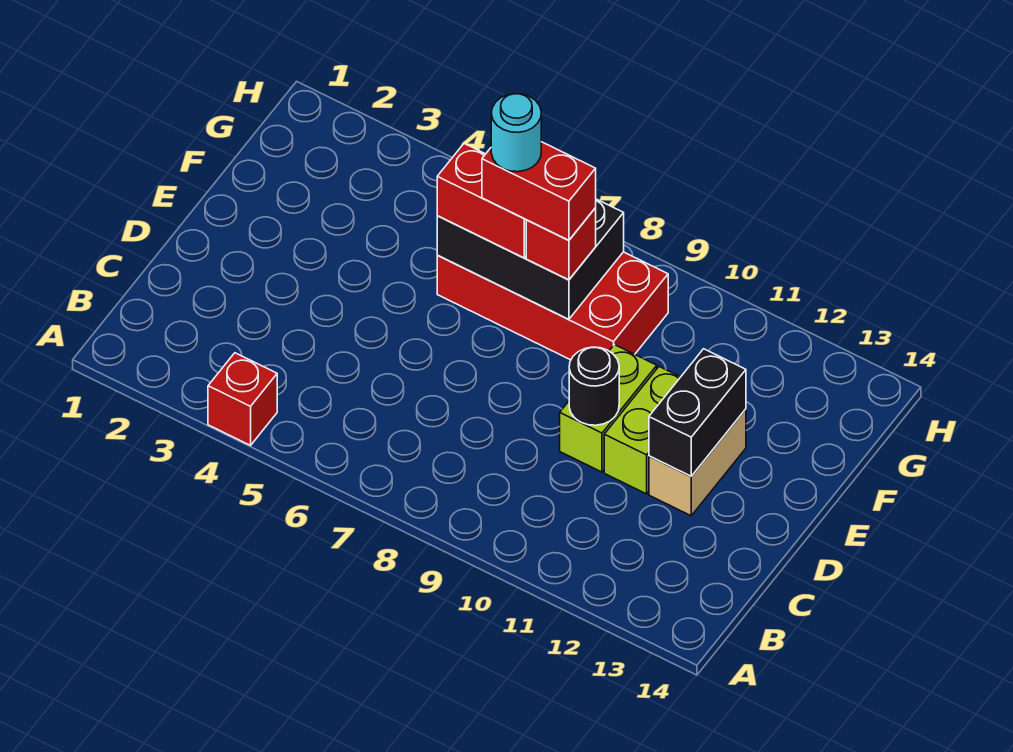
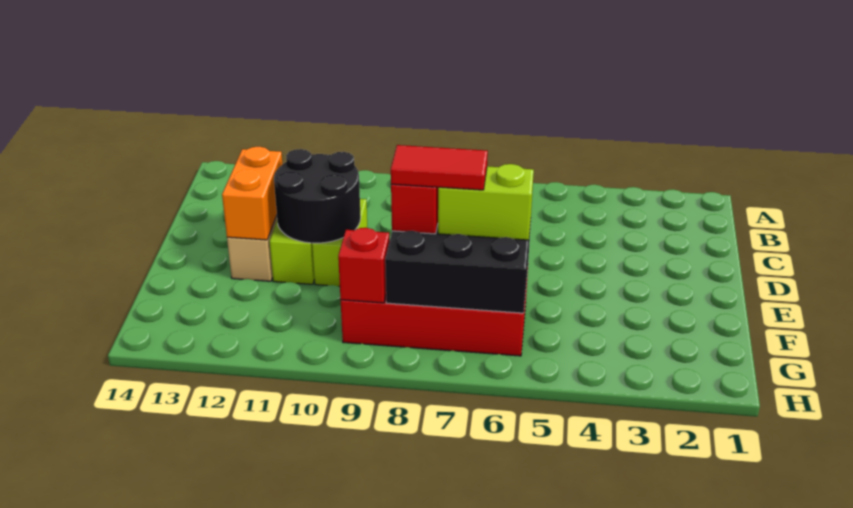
red 1x1 brick [208,353,277,445] -> red 1x1 brick moved to [338,228,390,303]
black 1x1 round brick [569,347,619,425] -> black 2x2 round brick [274,149,361,243]
black 1x2 brick [649,349,746,476] -> orange 1x2 brick [222,147,283,240]
red 1x2 brick [437,144,526,258] -> lime 1x2 brick [438,164,534,240]
red 1x2 brick [482,142,596,240] -> red 1x2 tile [391,145,488,190]
cyan 1x1 round brick [491,94,541,172] -> none

